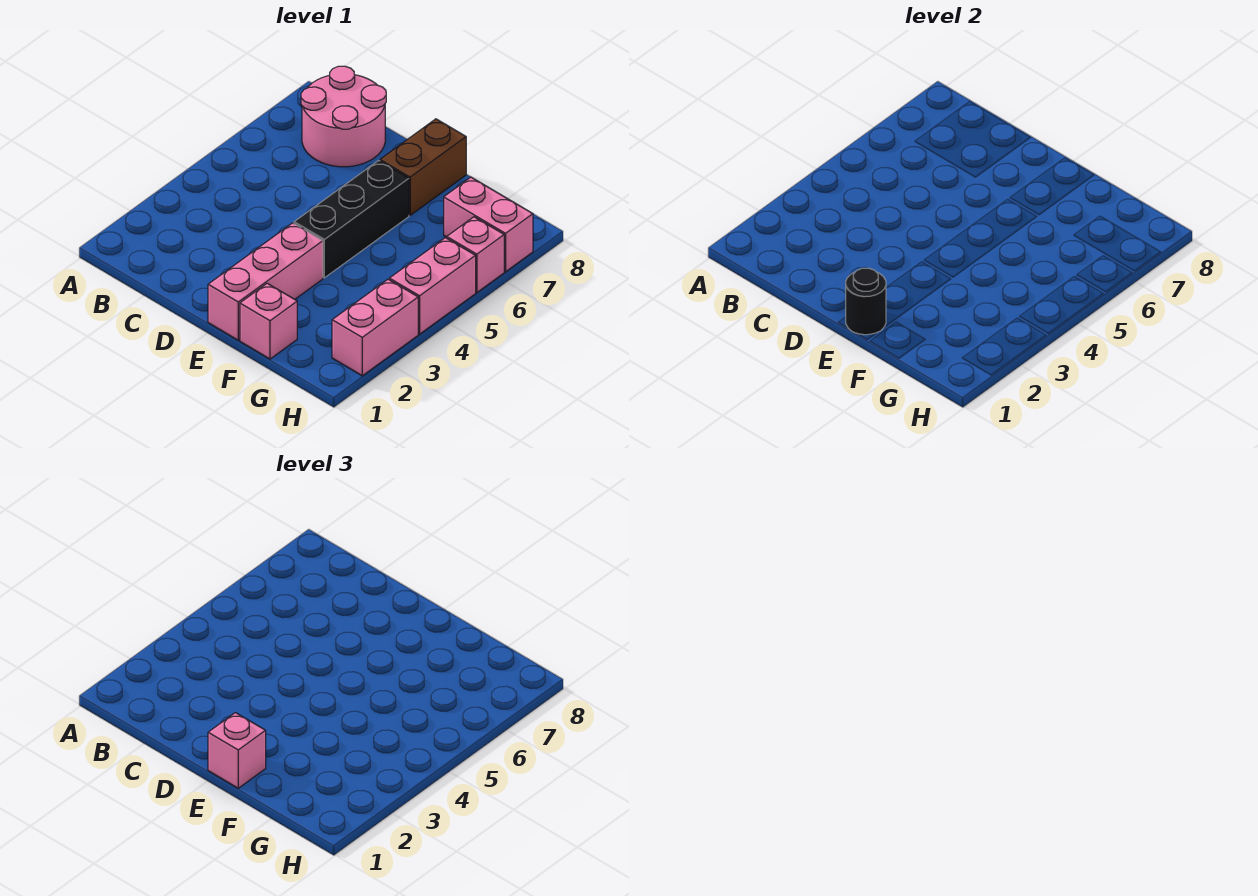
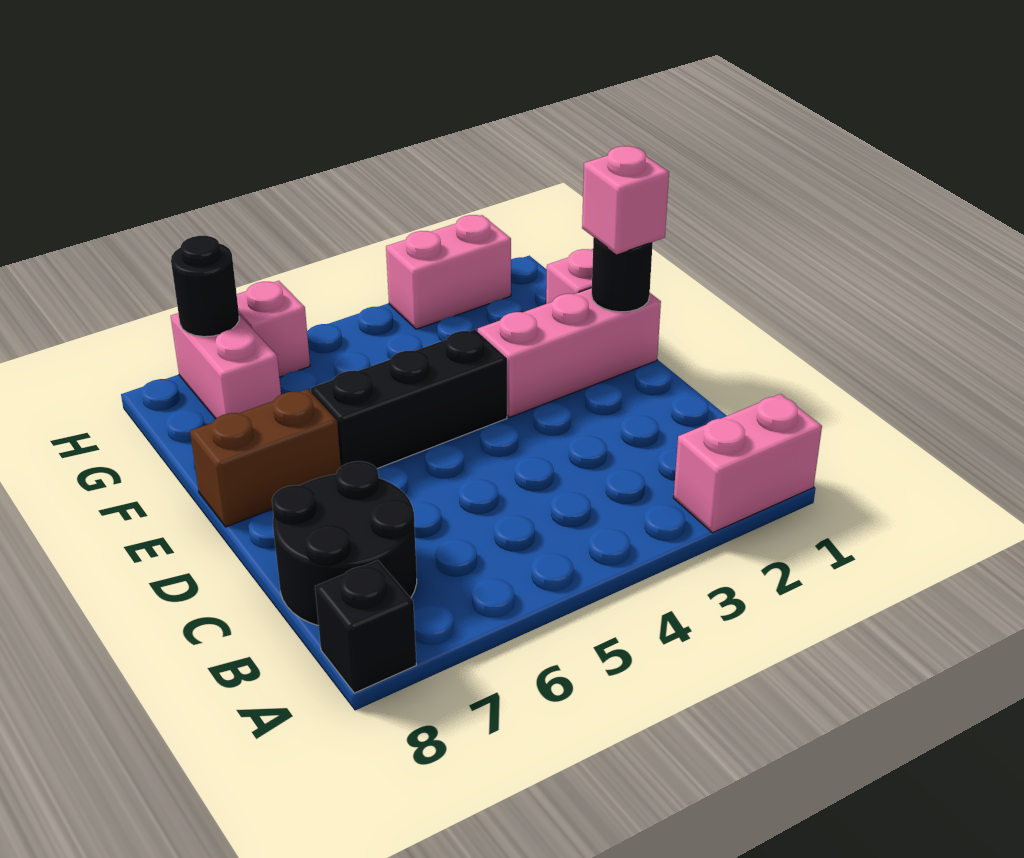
none -> black 1x1 brick [315,560,416,693]
pink 2x2 round brick [301,66,386,167] -> black 2x2 round brick [272,461,417,626]
pink 1x2 brick [389,238,476,334] -> pink 1x2 brick moved to [674,394,822,533]
none -> black 1x1 round brick [171,236,239,337]

